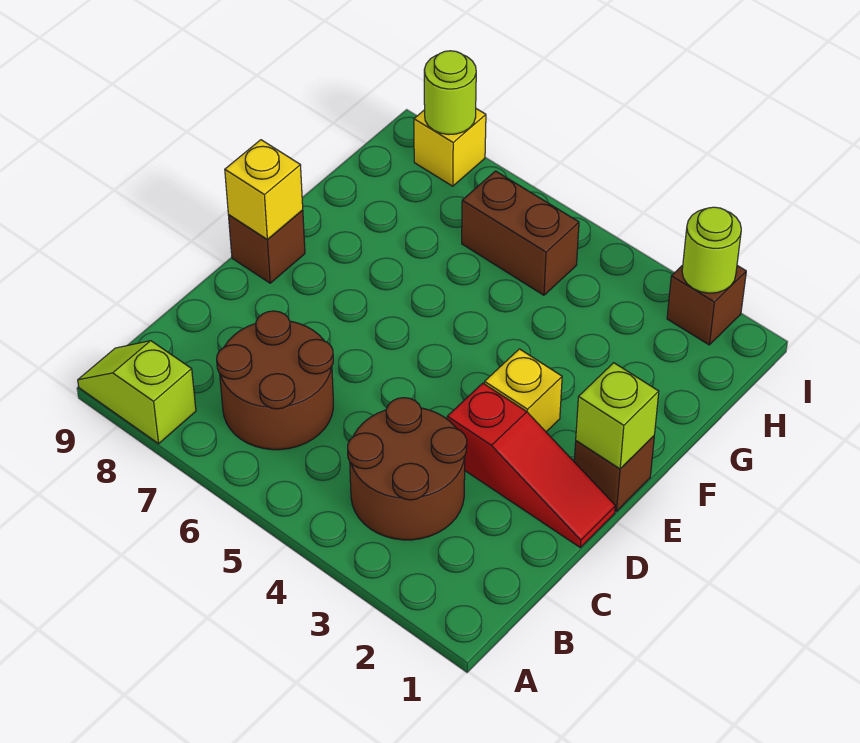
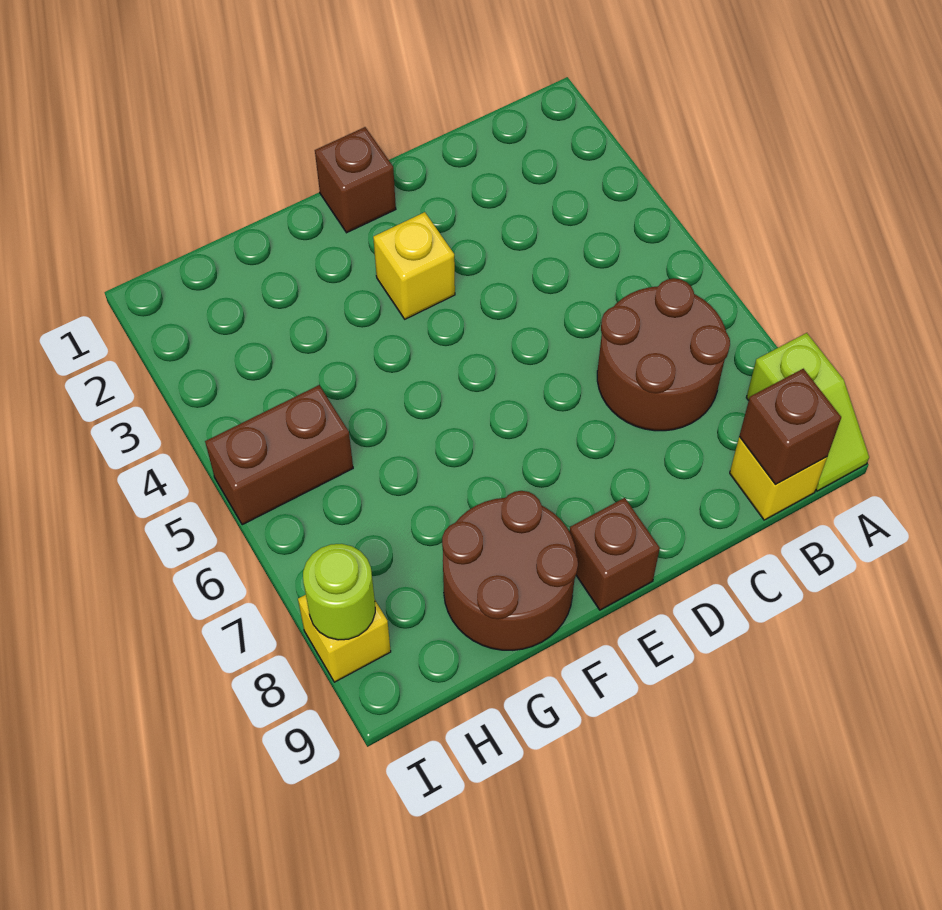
brown 2x2 round brick [348,398,467,540] -> brown 2x2 round brick moved to [442,491,578,650]
red 1x3 slope [447,383,615,547] -> none
lime 1x1 brick [576,363,659,469] -> none
yellow 1x1 brick [225,140,303,240] -> yellow 1x1 brick moved to [730,437,827,520]
brown 1x2 brick [462,171,579,295] -> brown 1x2 brick turned to [205,385,353,525]
brown 1x1 brick [667,265,746,345] -> brown 1x1 brick moved to [739,369,841,484]
lime 1x1 round brick [682,207,741,293] -> none

